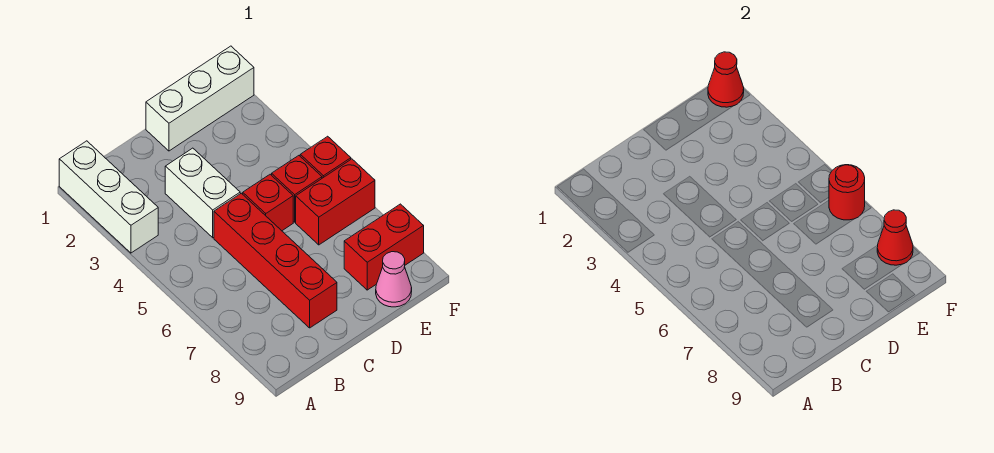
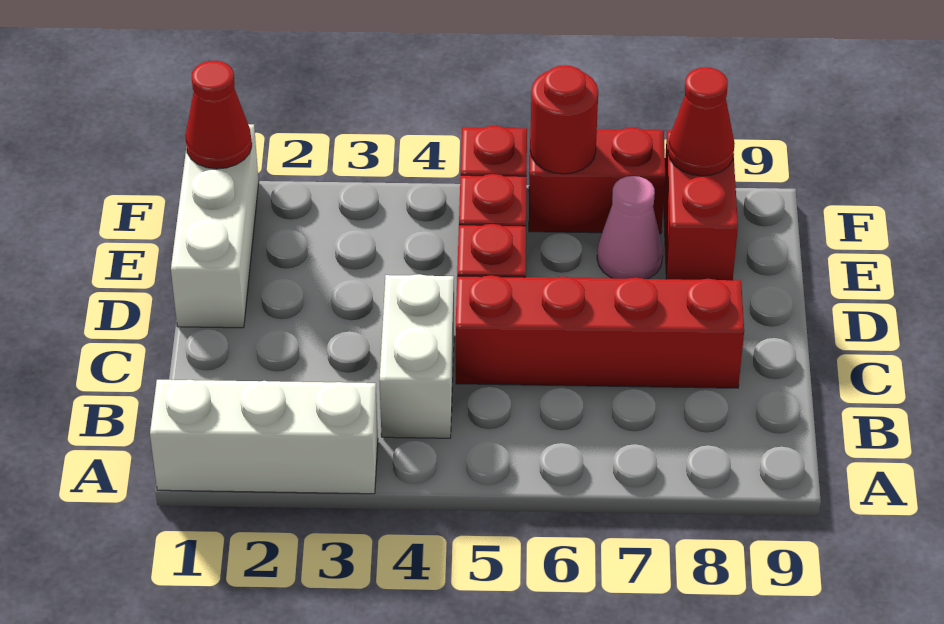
white 1x2 brick [165,148,240,238] -> white 1x2 brick turned to [379,274,454,438]
red 1x2 brick [296,159,375,245] -> red 1x2 brick turned to [529,128,665,234]
pink 1x1 cone [376,252,412,307] -> pink 1x1 cone moved to [597,176,663,279]

